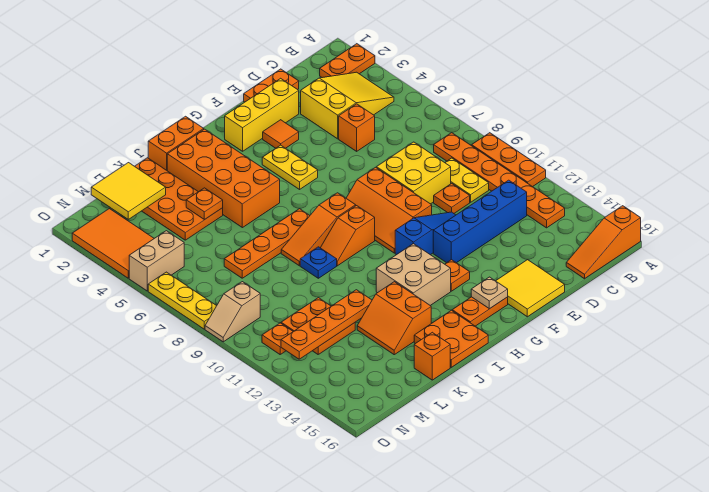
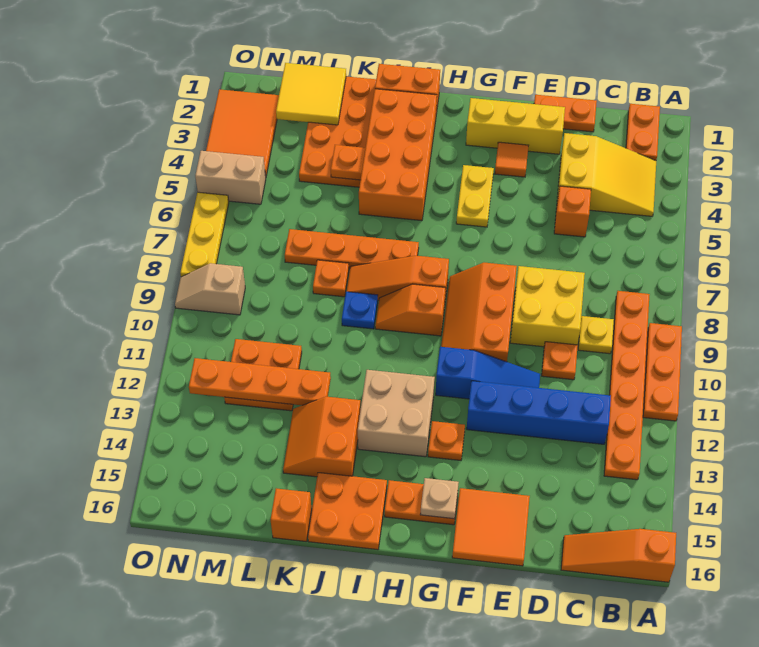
orange 1x2 plate [320,44,375,78] -> orange 1x2 plate turned to [626,104,660,160]
yellow 1x2 plate [445,158,489,202] -> yellow 1x1 plate [578,316,614,354]
yellow 2x2 tile [496,260,565,317] -> orange 2x2 tile [452,488,530,566]
orange 1x1 plate [262,323,293,354] -> orange 1x1 plate moved to [313,260,349,297]

